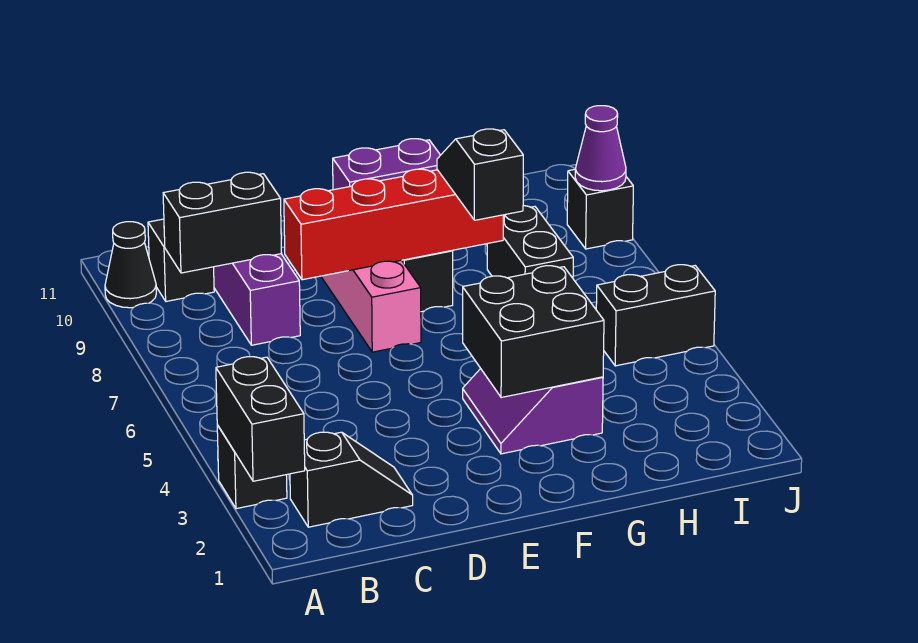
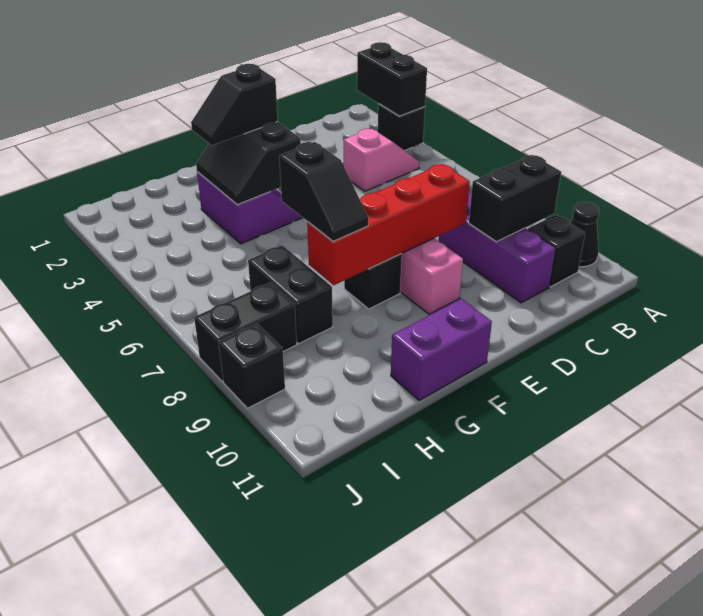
black 1x2 slope [290,432,413,527] -> black 1x2 slope moved to [191,64,278,145]
none -> pink 1x2 slope [344,129,420,191]
black 2x2 brick [463,266,604,398] -> black 2x2 slope [196,122,301,205]
black 1x2 brick [596,265,715,366] -> black 1x2 brick moved to [194,283,297,382]
purple 1x1 cone [575,106,626,191] -> none

